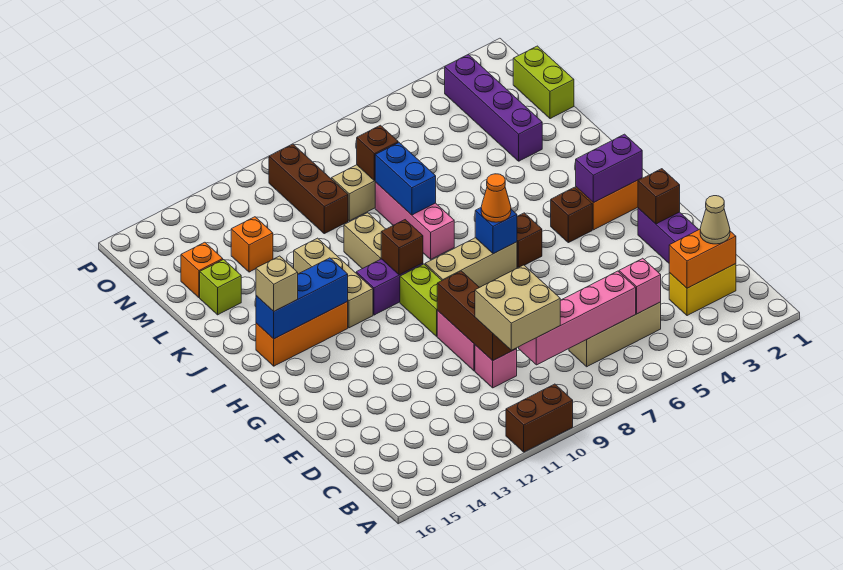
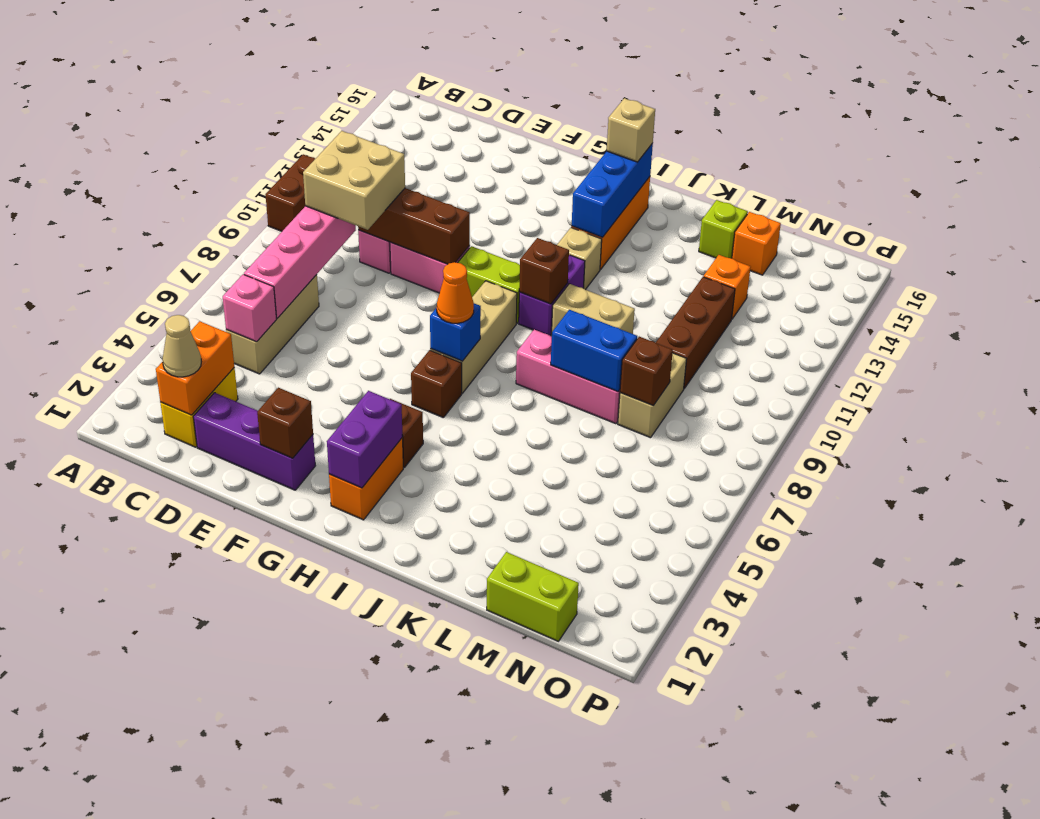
tan 1x3 brick [294,238,373,328] -> tan 1x1 brick [557,228,602,290]
purple 1x4 brick [445,54,542,161] -> none
brown 1x3 brick [269,144,348,234] -> brown 1x3 brick turned to [656,277,735,388]

